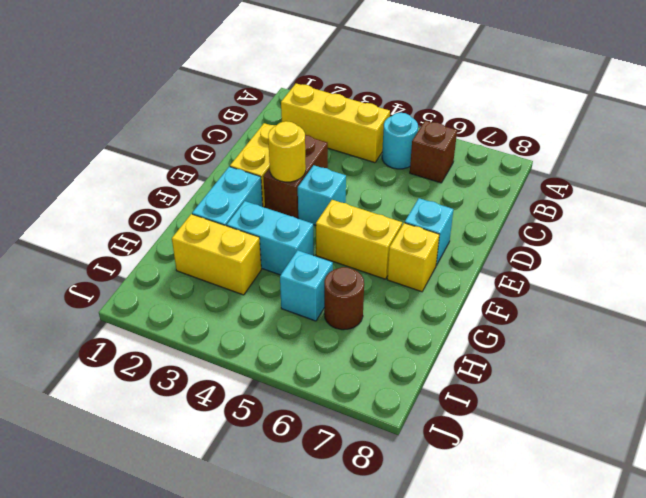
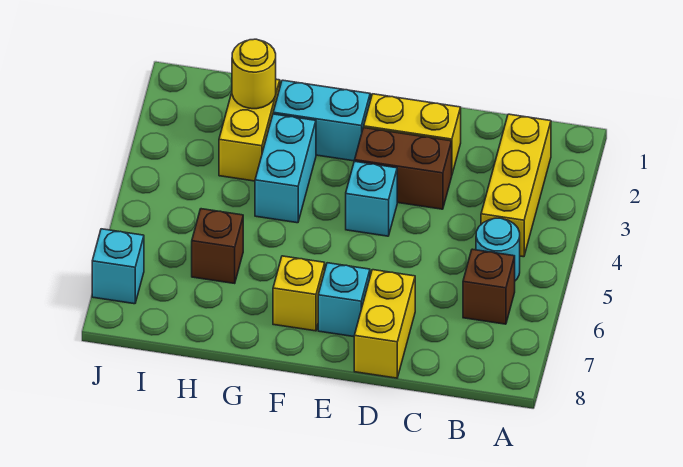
yellow 1x1 round brick [268,121,306,182] -> yellow 1x1 round brick moved to [232,39,276,109]
yellow 1x2 brick [316,200,402,279] -> yellow 1x2 brick moved to [354,270,415,378]
cyan 1x1 brick [280,250,333,321] -> cyan 1x1 brick moved to [92,229,144,304]
brown 1x1 round brick [324,267,364,330] -> brown 1x1 brick [192,209,243,283]

